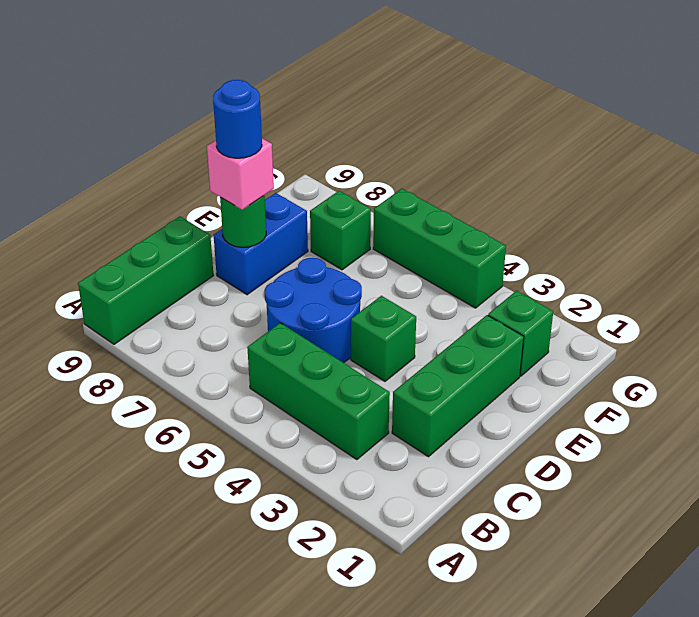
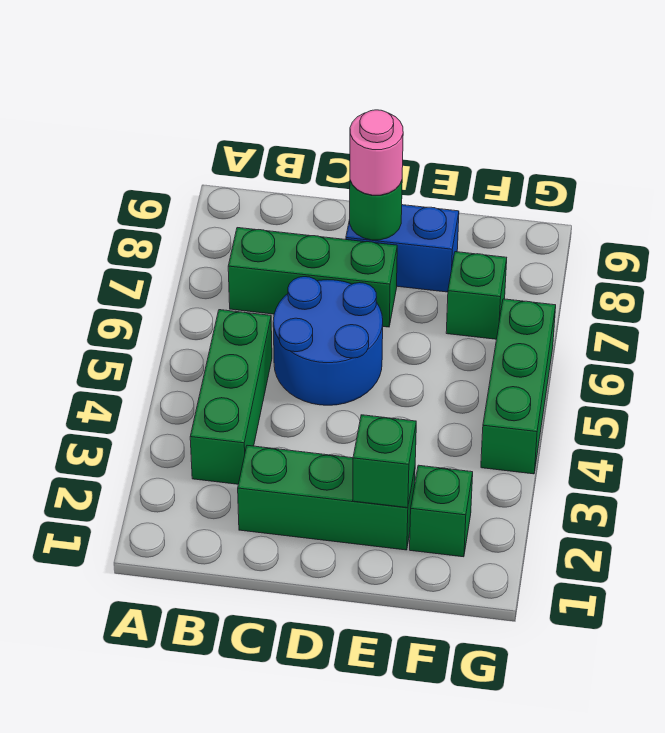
green 1x3 brick [78,216,214,344] -> green 1x3 brick moved to [228,228,397,327]
green 1x1 brick [351,296,416,381] -> green 1x1 brick moved to [353,415,416,508]
pink 1x1 brick [207,139,274,210] -> pink 1x1 round brick [350,110,403,195]
blue 1x1 round brick [213,80,262,158] -> none

